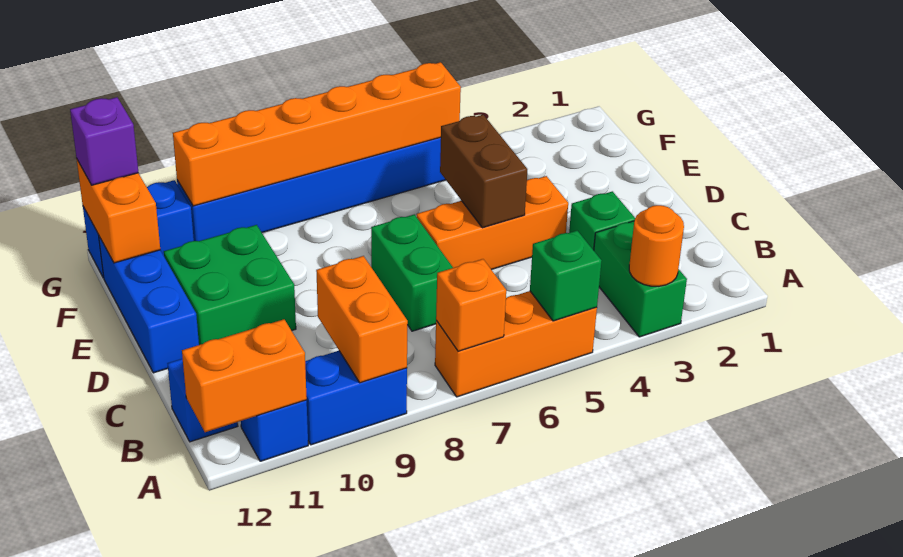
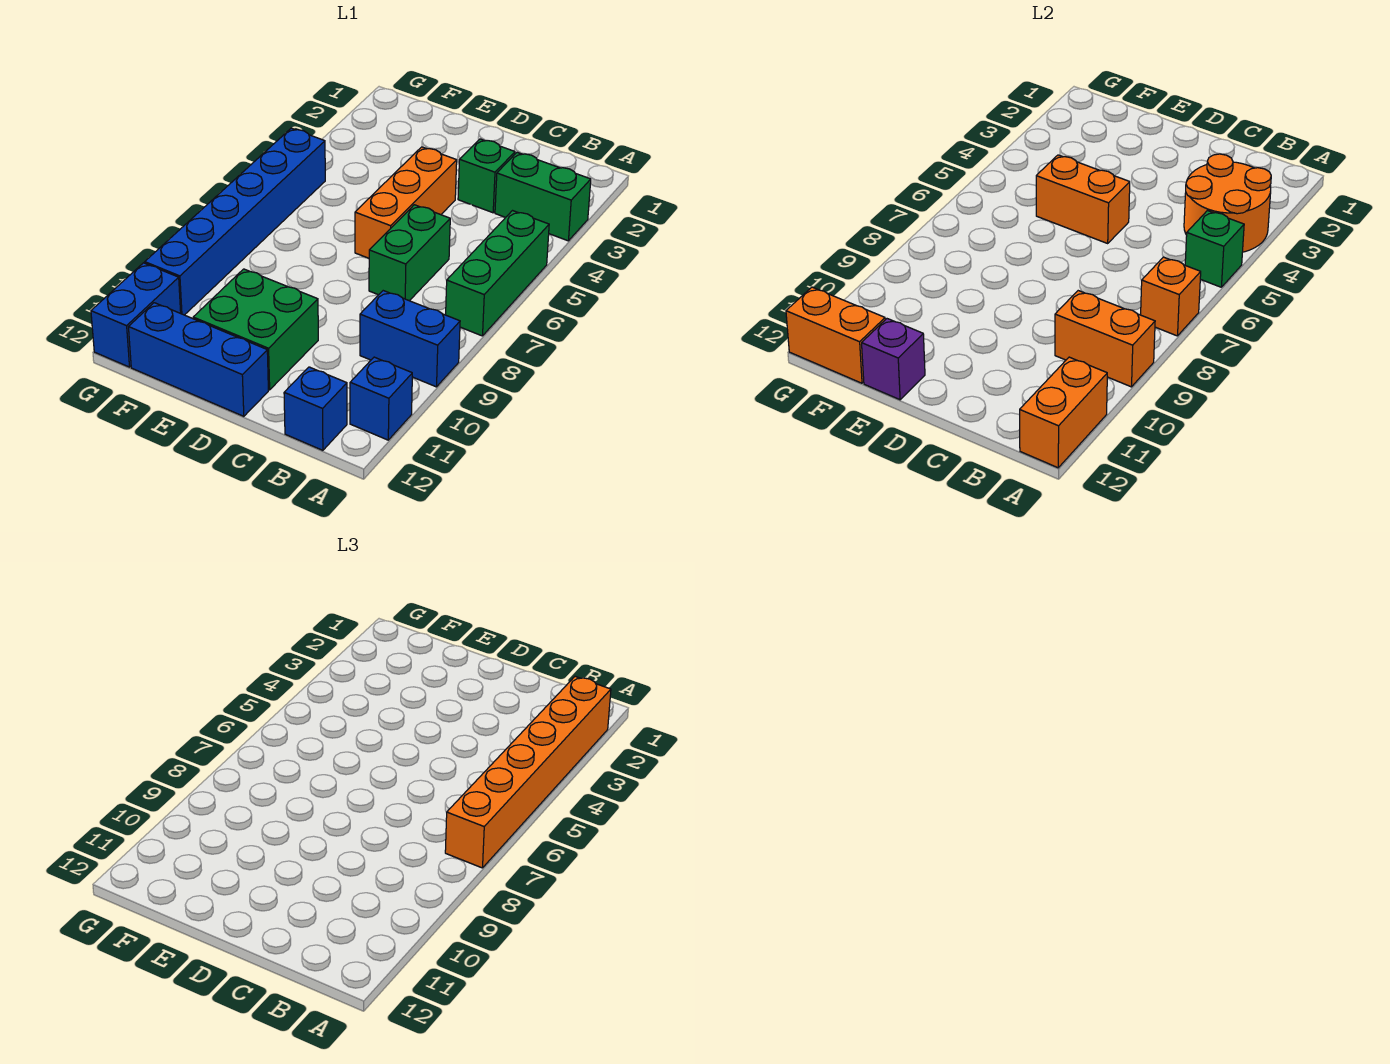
orange 1x1 round brick [629,205,684,286] -> orange 2x2 round brick [1184,154,1271,252]
orange 1x3 brick [435,291,597,397] -> green 1x3 brick [446,211,549,336]
blue 1x2 brick [305,351,407,445] -> blue 1x2 brick turned to [360,291,460,387]
green 1x2 brick [371,214,453,331] -> green 1x2 brick turned to [369,205,450,301]
brown 1x2 brick [440,115,527,228] -> orange 1x2 brick [1036,155,1130,243]
orange 1x6 brick [173,62,461,206] -> orange 1x6 brick moved to [445,676,611,868]
purple 1x1 brick [70,97,138,185] -> purple 1x1 brick moved to [862,319,925,400]

